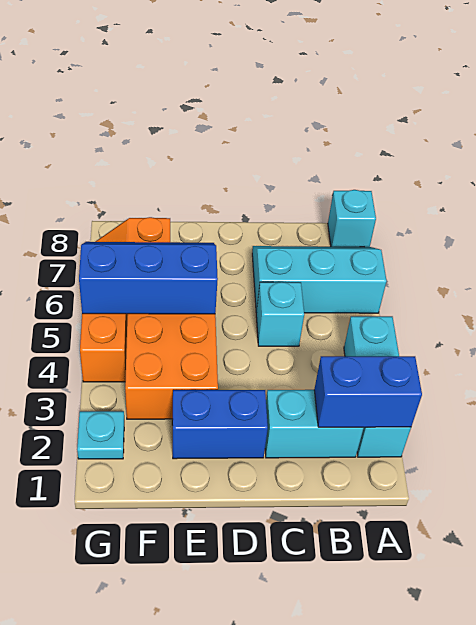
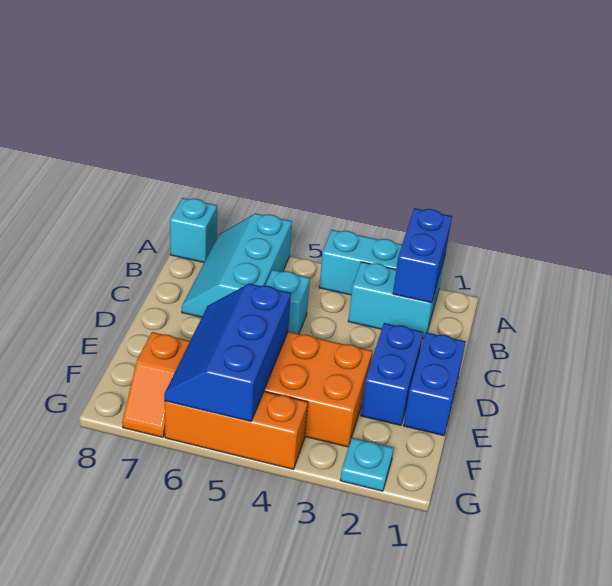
cyan 1x2 brick [265,390,363,458] -> cyan 1x2 brick turned to [348,262,438,339]
none -> blue 1x2 brick [403,332,466,436]

